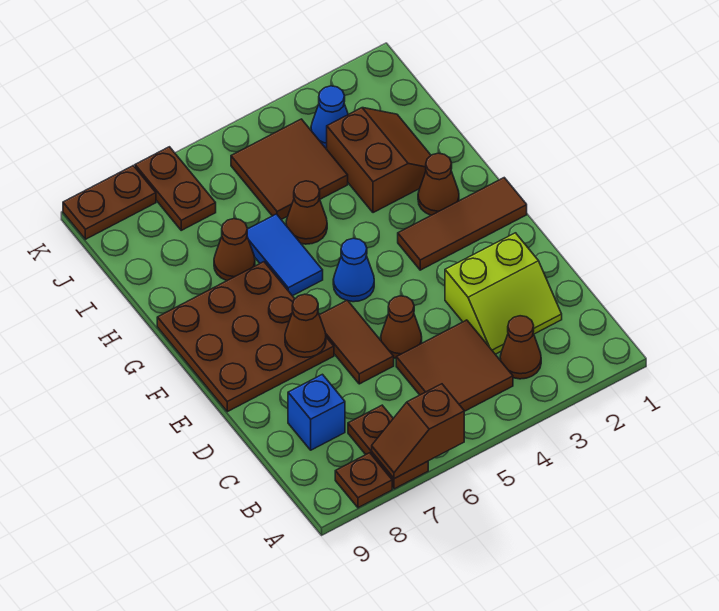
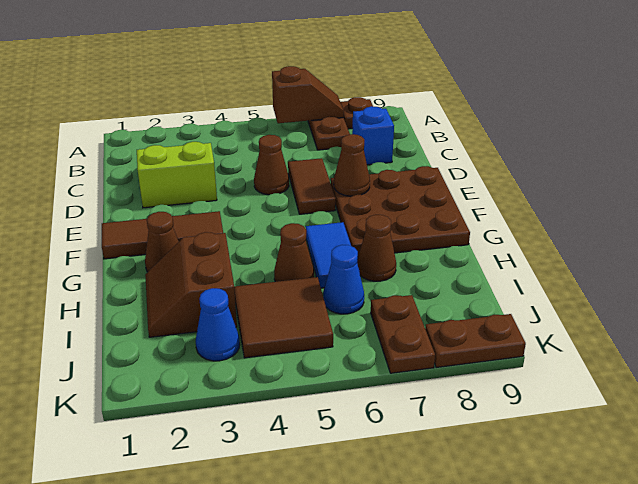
brown 1x1 cone [500,316,541,379] -> none
brown 2x2 tile [396,320,513,411] -> none
blue 1x1 cone [333,238,374,302] -> blue 1x1 cone moved to [323,245,364,314]

